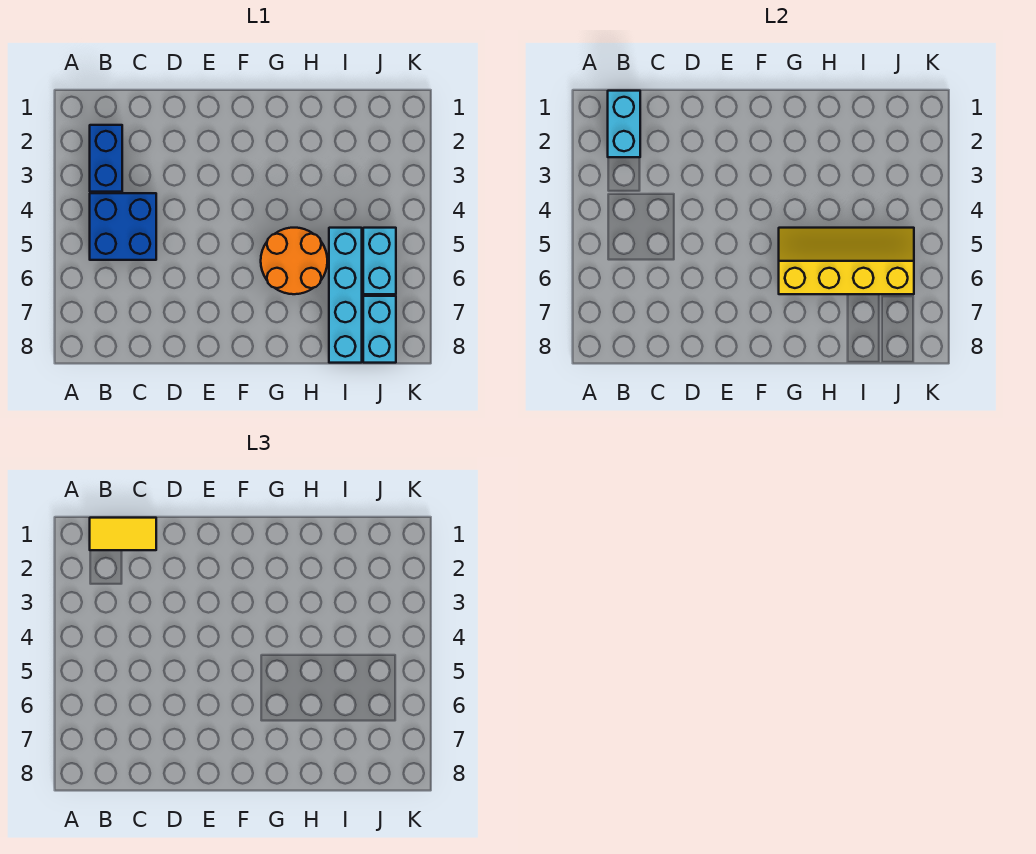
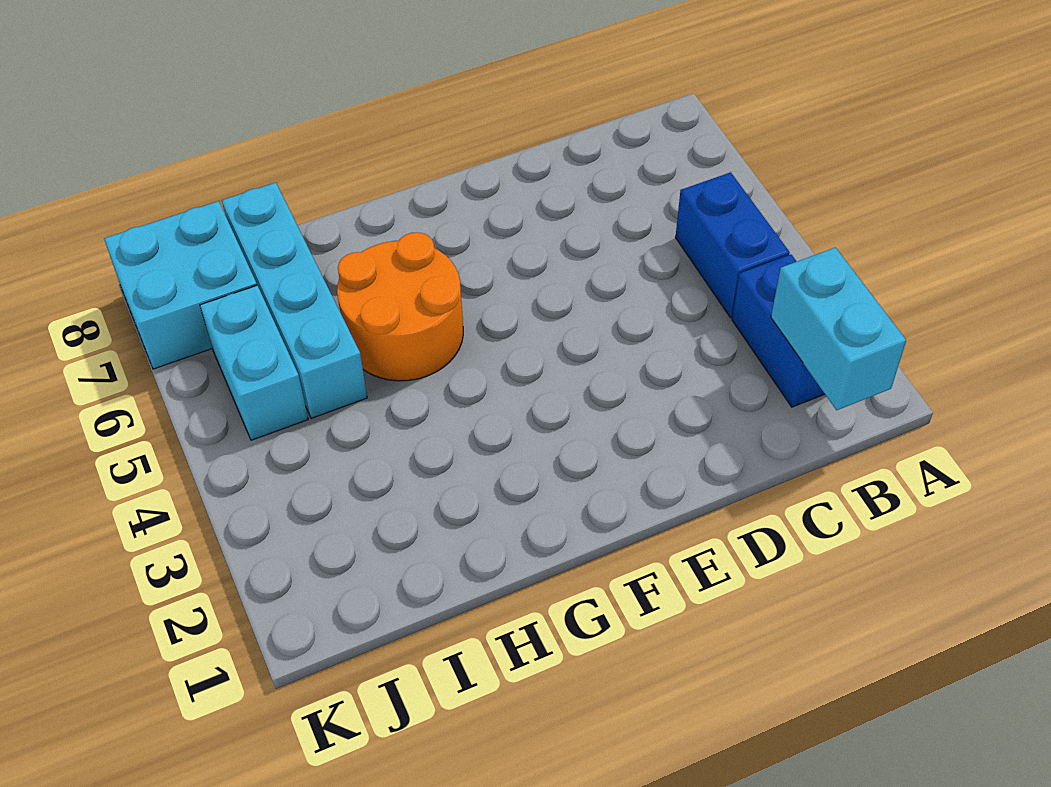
yellow 1x2 tile [90,518,156,550] -> none
blue 2x2 brick [90,193,156,260] -> blue 1x2 brick [675,172,790,318]
yellow 2x4 slope [779,228,914,294] -> none
cyan 1x2 brick [363,296,396,363] -> cyan 2x2 brick [104,201,257,369]

